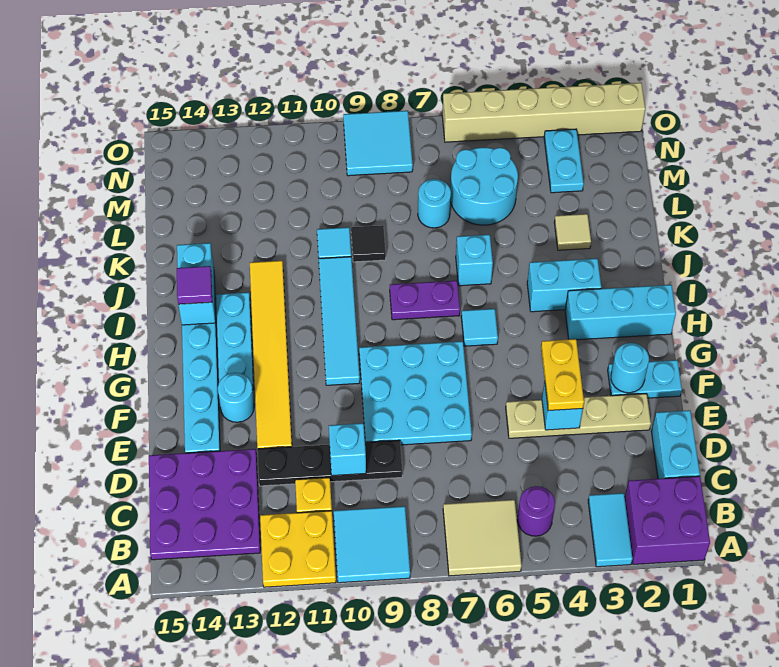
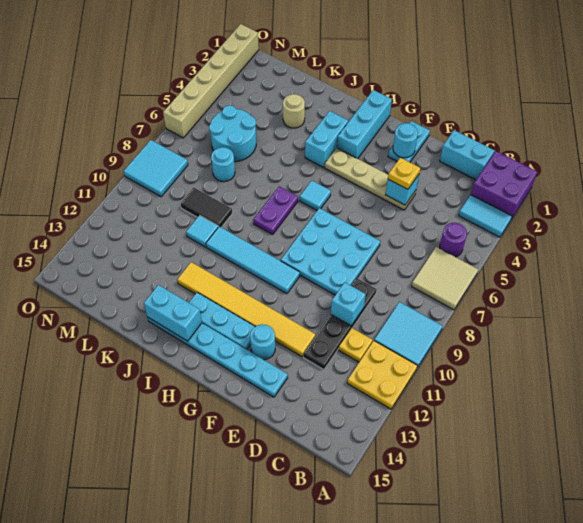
purple 3x3 plate [149,449,260,560] -> none
tan 1x4 plate [506,394,651,438] -> tan 1x4 plate turned to [325,148,416,210]
yellow 1x2 plate [541,339,584,411] -> yellow 1x1 plate [388,158,420,189]
purple 1x1 tile [177,266,212,304] -> none
cyan 1x1 brick [456,235,493,286] -> none
tan 1x1 tile [554,214,591,250] -> tan 1x1 round brick [283,94,305,128]
black 1x1 tile [351,225,386,262] -> black 1x2 tile [181,188,232,227]
cyan 1x2 plate [544,129,584,193] -> none

